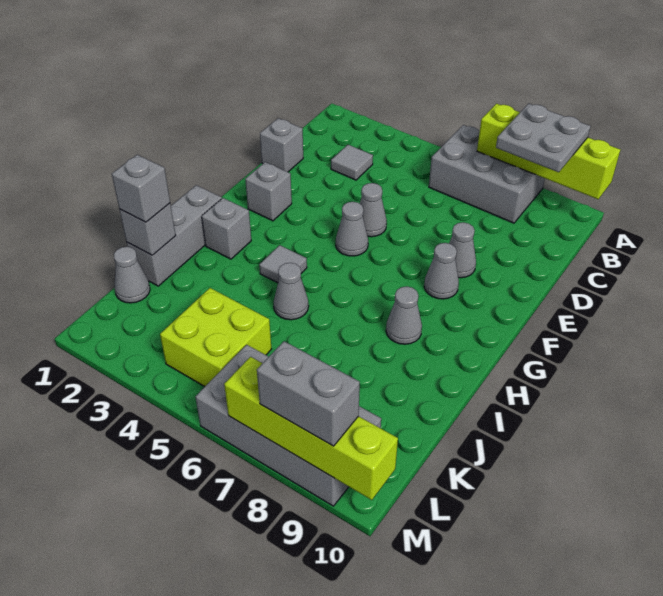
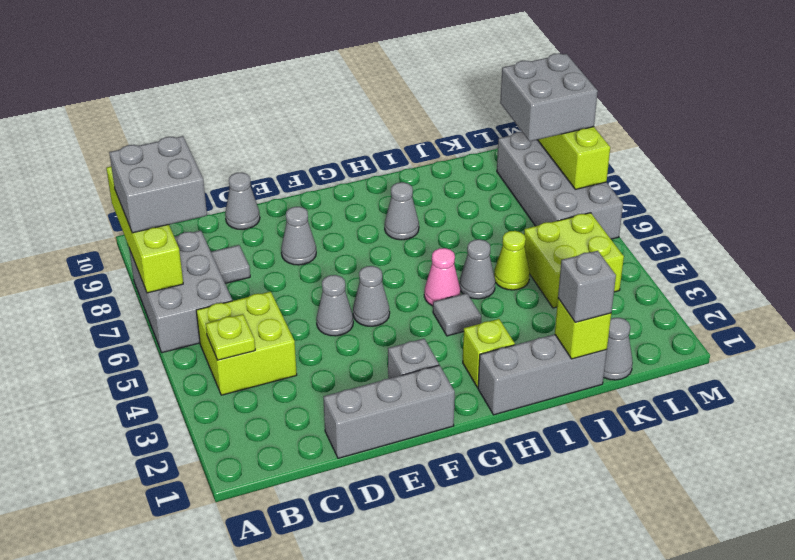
grey 2x2 plate [496,103,590,172] -> grey 2x2 brick [109,136,207,233]
none -> lime 2x2 brick [196,292,297,395]
none -> lime 1x1 plate [206,314,255,360]
grey 1x1 tile [331,145,373,180] -> grey 1x1 tile moved to [211,245,250,283]
grey 1x1 brick [260,118,303,172] -> grey 1x3 brick [323,365,455,458]
grey 1x1 cone [424,243,459,299] -> grey 1x1 cone moved to [225,172,260,230]
grey 1x1 brick [202,198,251,259] -> lime 1x1 brick [463,319,515,388]
none -> pink 1x1 cone [424,248,460,306]
grey 1x1 brick [119,203,176,255] -> lime 1x1 brick [555,298,611,359]
none -> lime 1x1 cone [494,231,530,290]
grey 1x2 brick [257,341,360,446] -> grey 2x2 brick [500,53,598,141]

